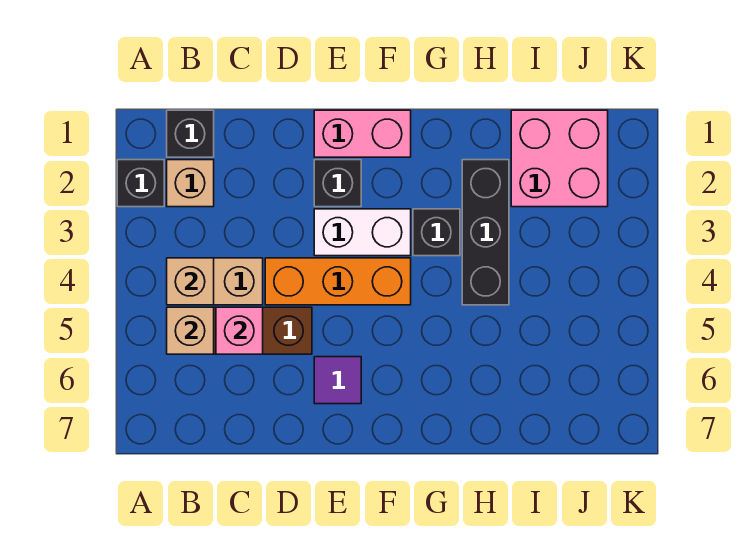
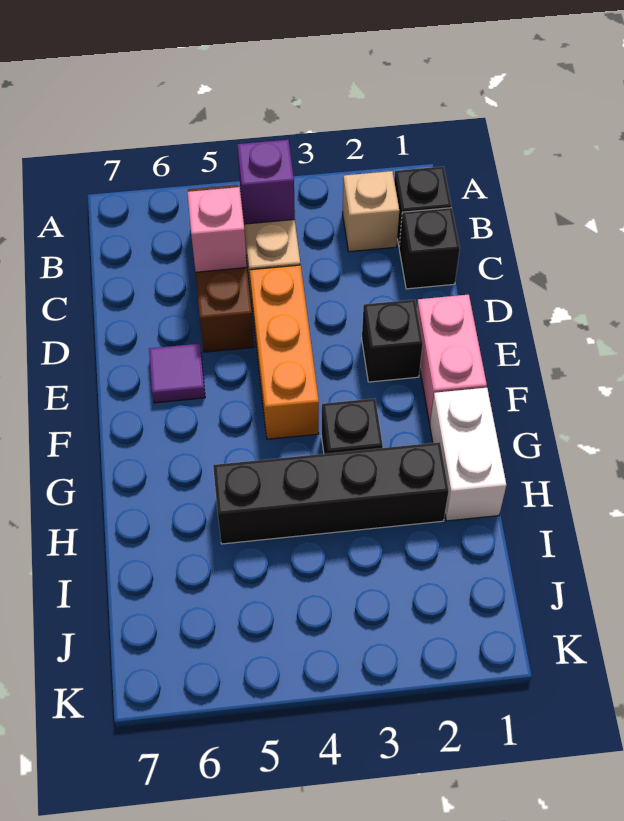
black 1x1 brick [117,160,164,207] -> black 1x1 brick moved to [399,208,460,289]
tan 1x1 brick [167,258,214,305] -> purple 1x1 brick [237,140,295,224]
tan 1x1 brick [167,307,214,354] -> none
white 1x2 brick [314,209,411,256] -> white 1x2 brick moved to [430,388,506,521]
black 1x3 brick [462,160,509,305] -> black 1x4 brick [213,442,449,544]
pink 2x2 brick [511,110,608,207] -> none

